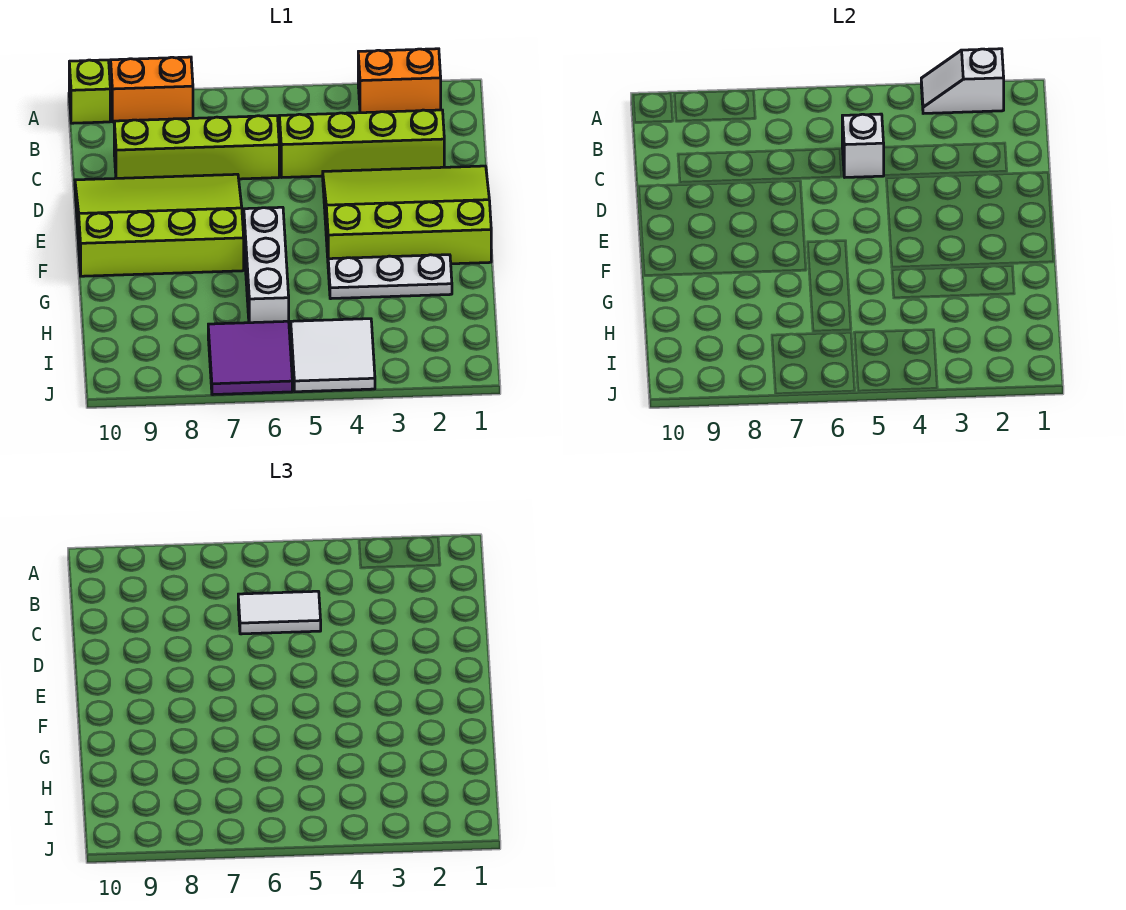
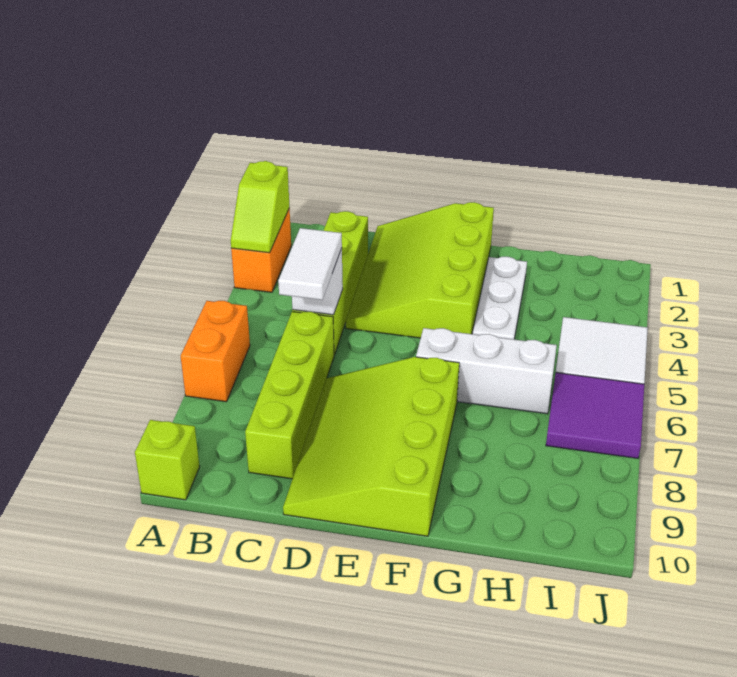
white 1x2 slope [921,49,1004,114] -> lime 1x2 slope [231,161,289,253]
orange 1x2 brick [111,57,193,122] -> orange 1x2 brick moved to [181,301,250,402]

